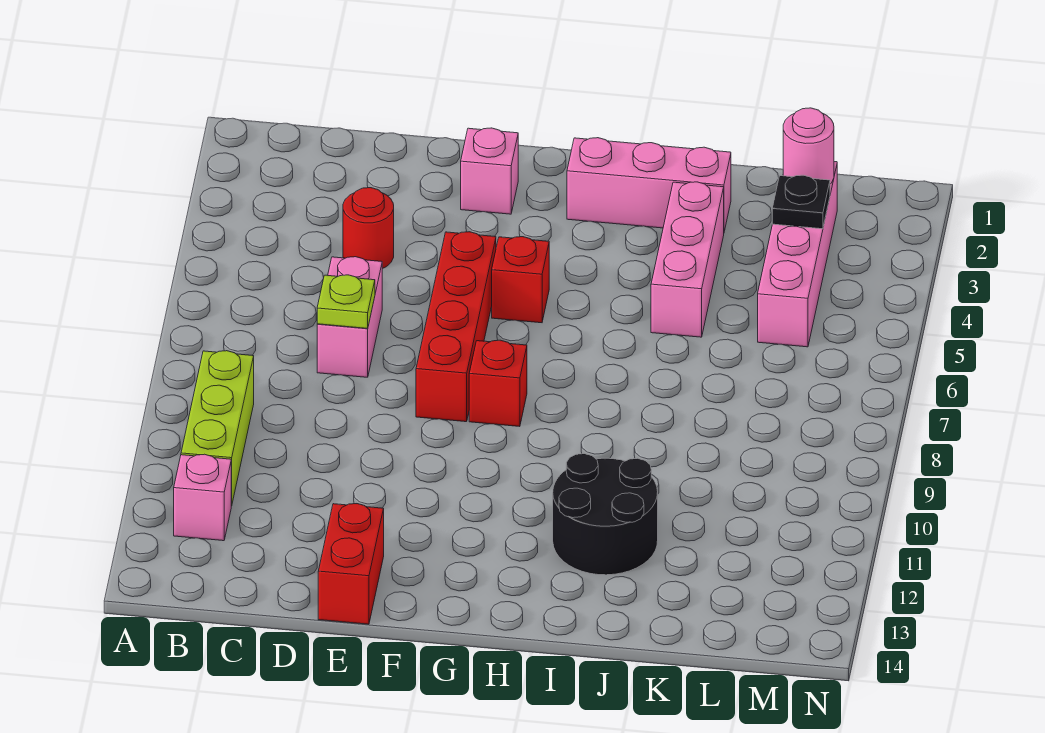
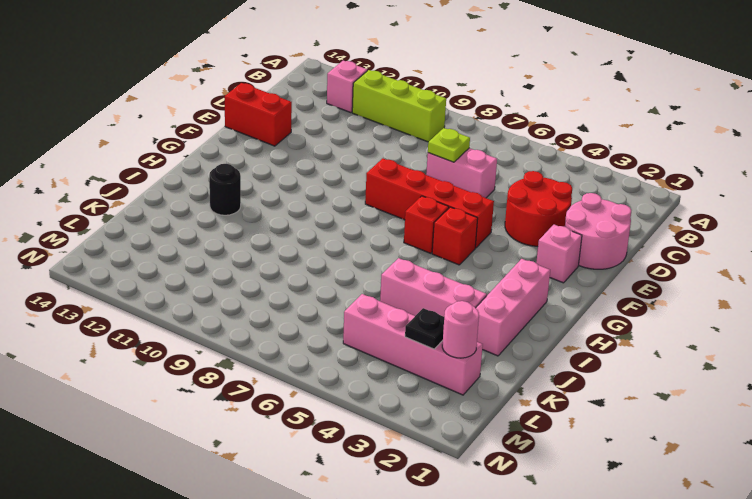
none -> pink 2x2 round brick [565,193,631,269]
red 1x1 round brick [343,188,394,269] -> red 2x2 round brick [505,171,572,246]
red 1x1 brick [469,340,527,427] -> red 1x1 brick moved to [404,196,449,253]
black 2x2 round brick [553,454,658,575] -> black 1x1 round brick [209,164,241,215]

